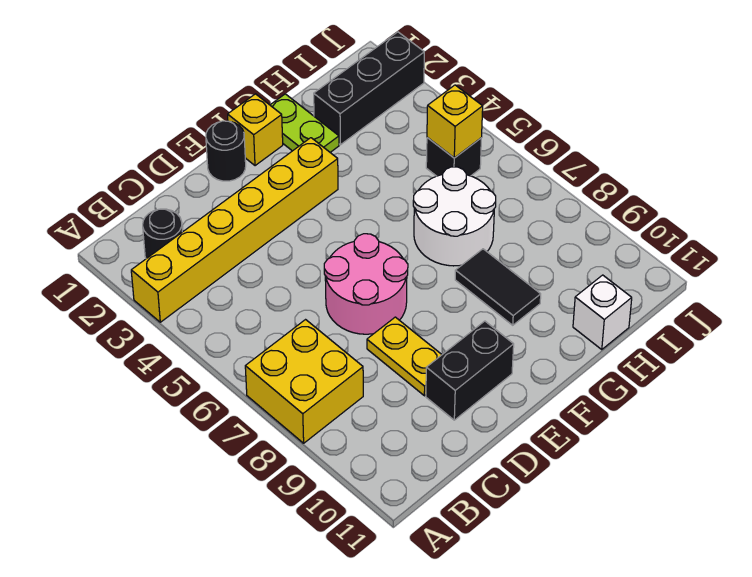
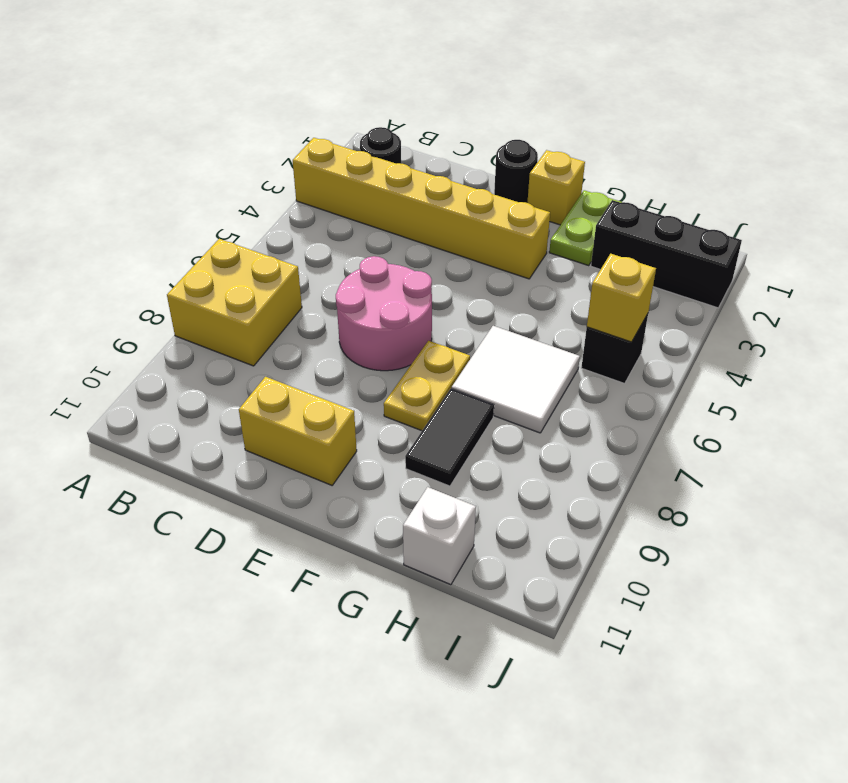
yellow 1x2 plate [367,317,442,396] -> yellow 1x2 plate moved to [384,341,470,431]
black 1x2 brick [426,321,514,420] -> yellow 1x2 brick [239,377,357,485]
white 2x2 round brick [413,167,496,266] -> white 2x2 tile [452,326,580,433]

